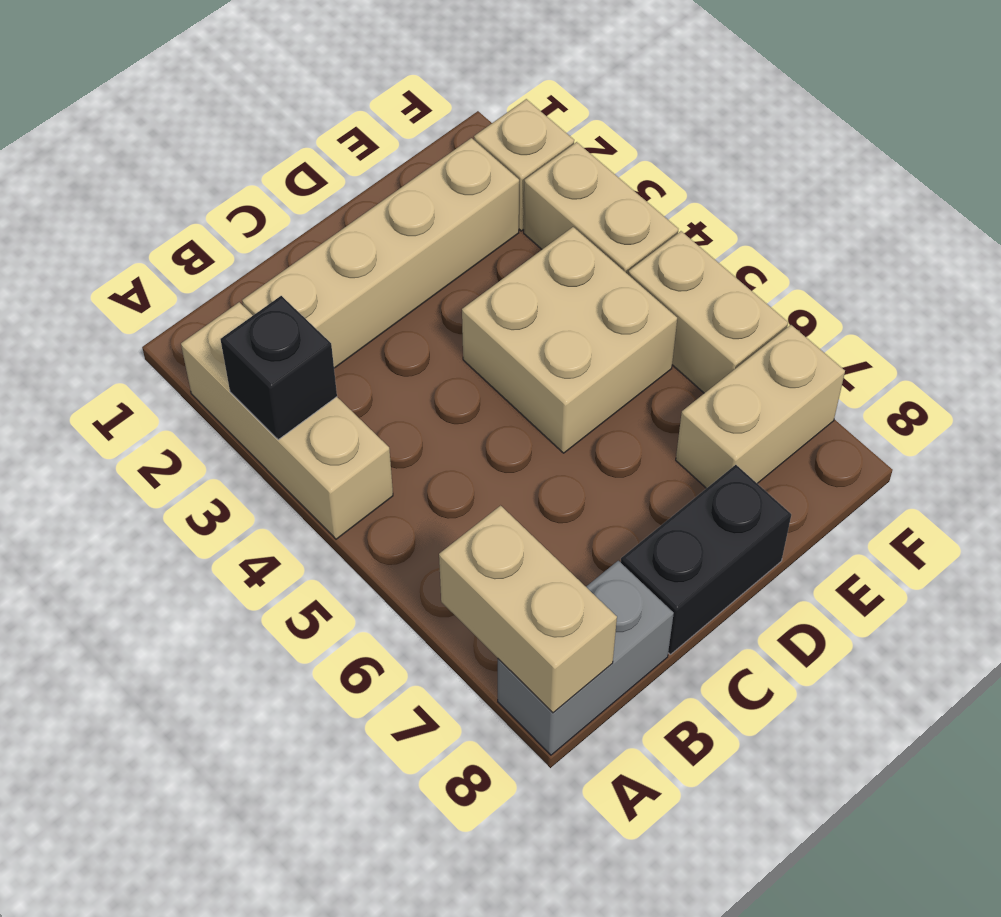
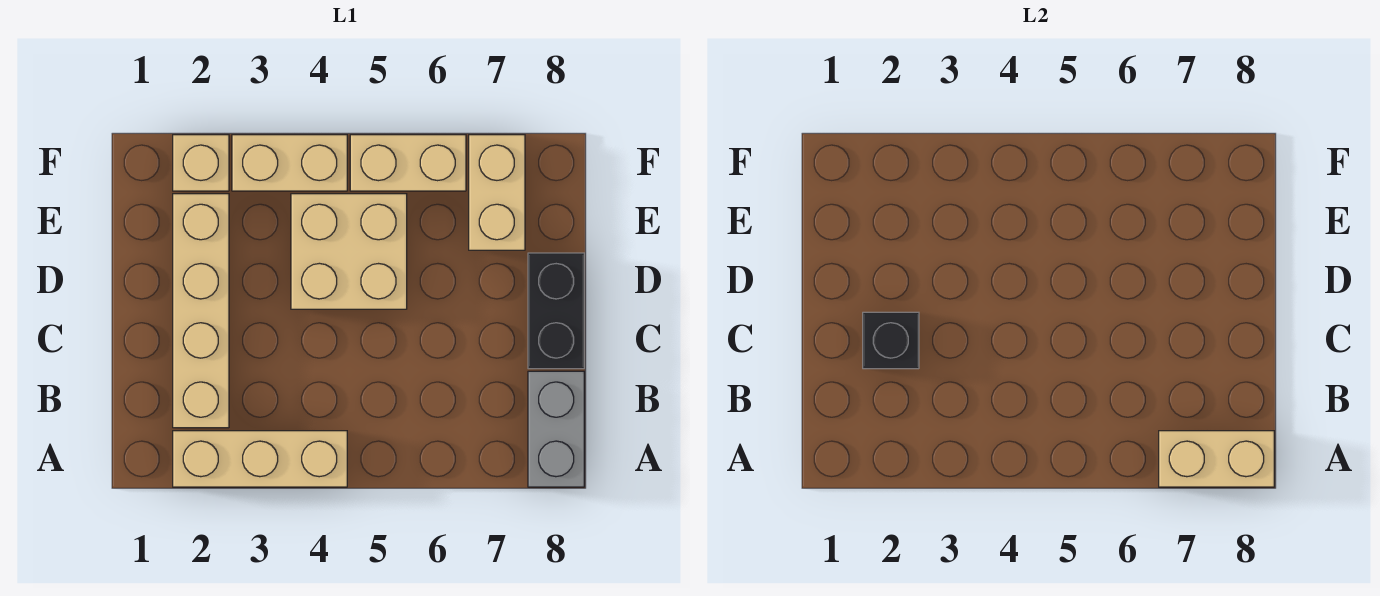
black 1x1 brick [220,296,337,440] -> black 1x1 brick moved to [863,312,919,369]

